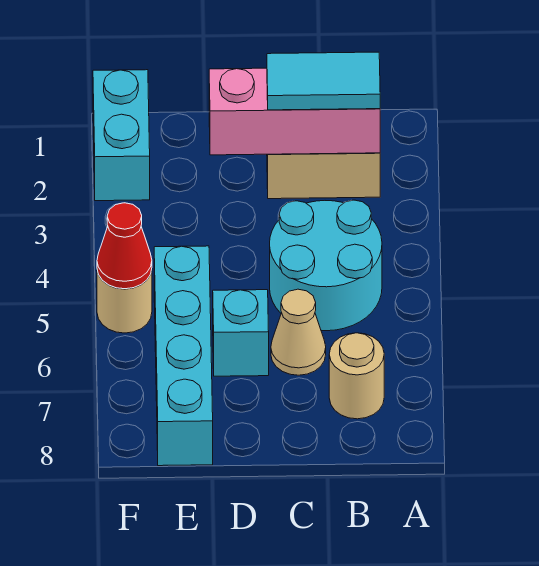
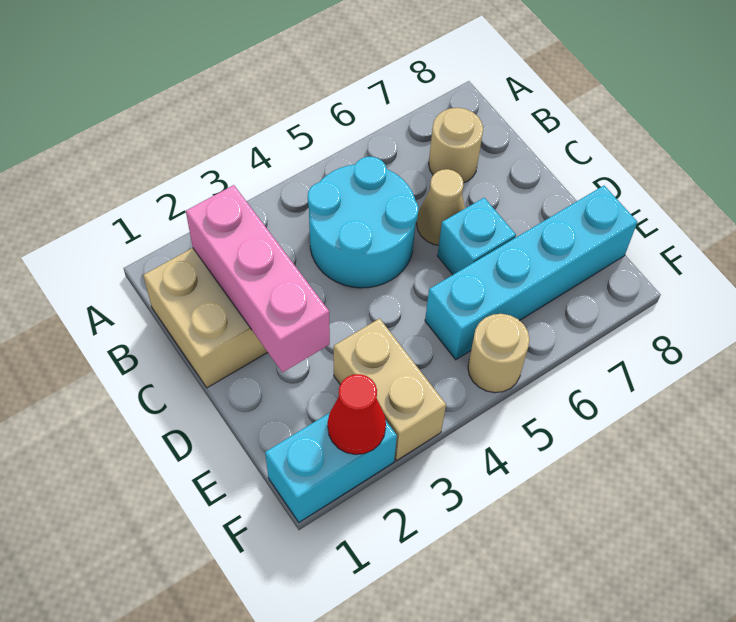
cyan 1x2 tile [267,52,380,110] -> none
none -> tan 1x2 brick [334,319,446,461]
red 1x1 cone [97,203,152,289] -> red 1x1 cone moved to [328,374,386,455]

